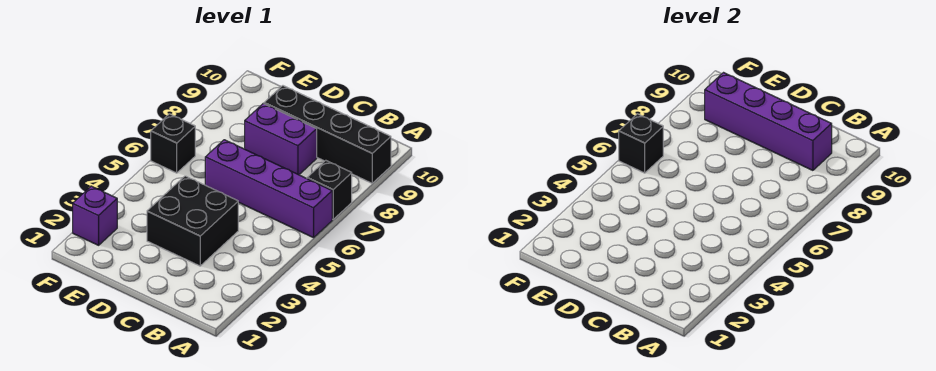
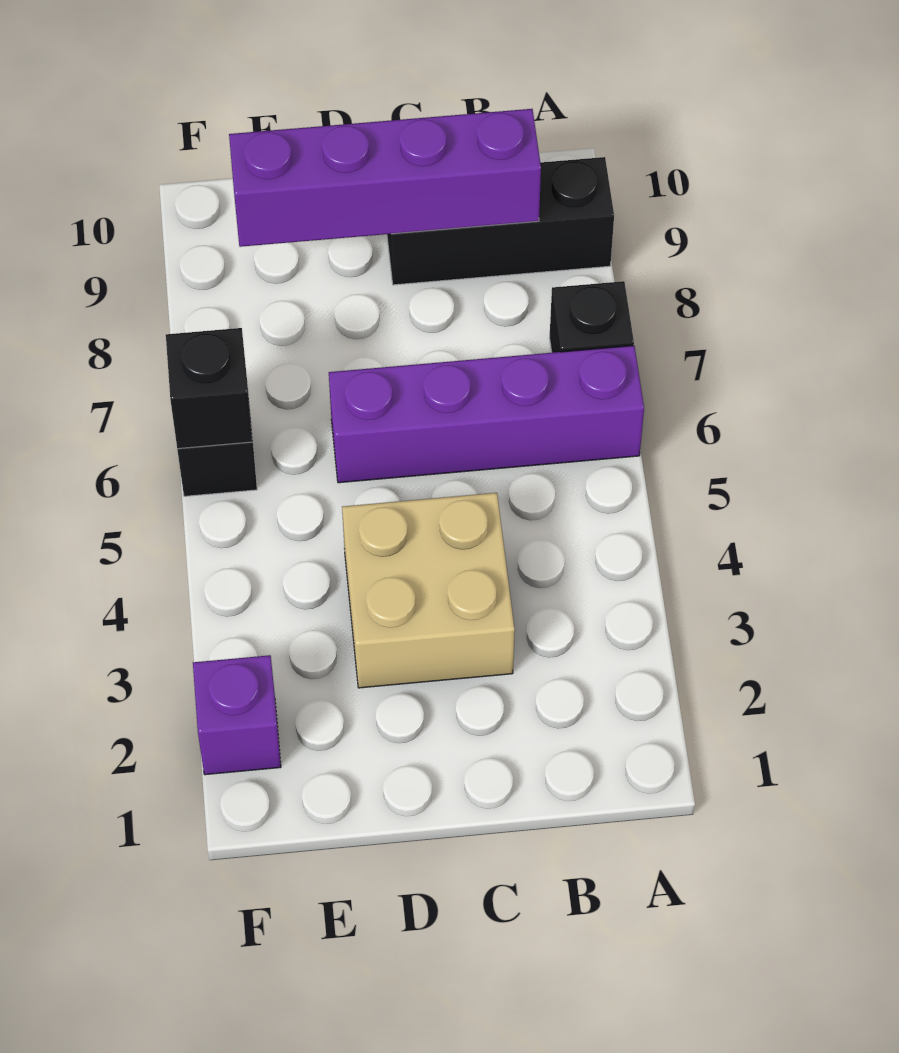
black 1x4 brick [264,86,391,183] -> black 1x3 brick [387,157,614,285]
black 2x2 brick [147,176,238,266] -> tan 2x2 brick [342,493,515,688]
purple 1x2 brick [245,104,317,175] -> none

